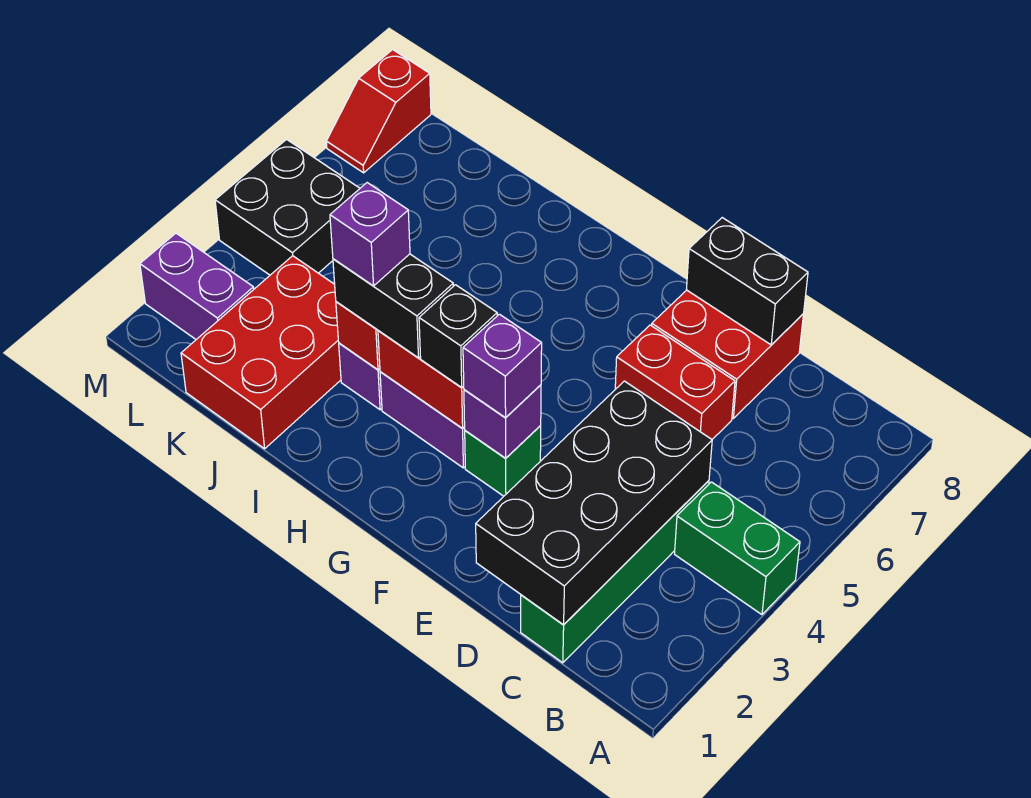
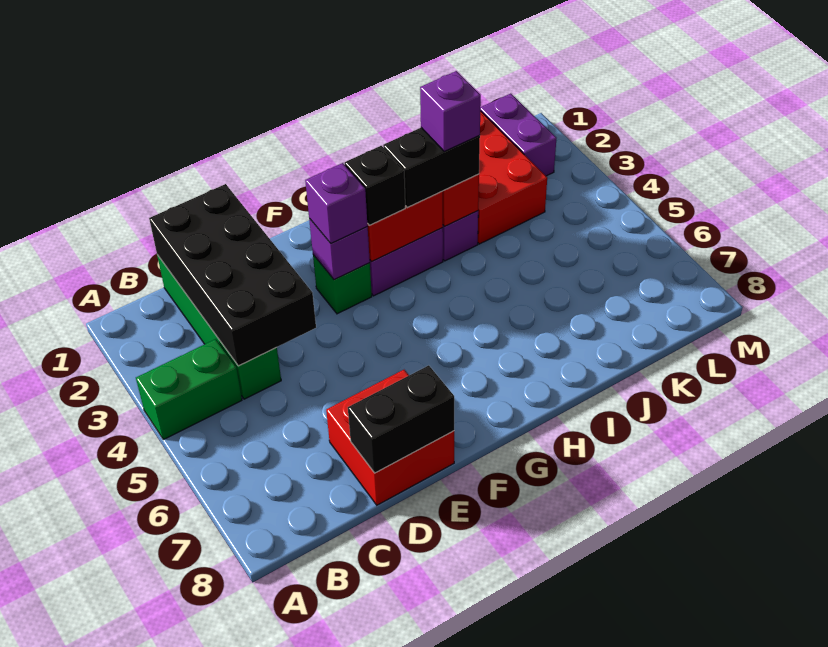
red 1x2 brick [615,325,735,439] -> none
purple 1x2 brick [140,233,254,339] -> purple 1x2 brick turned to [480,94,556,176]
black 2x2 brick [215,139,360,275] -> none
red 1x2 slope [326,50,431,173] -> none

